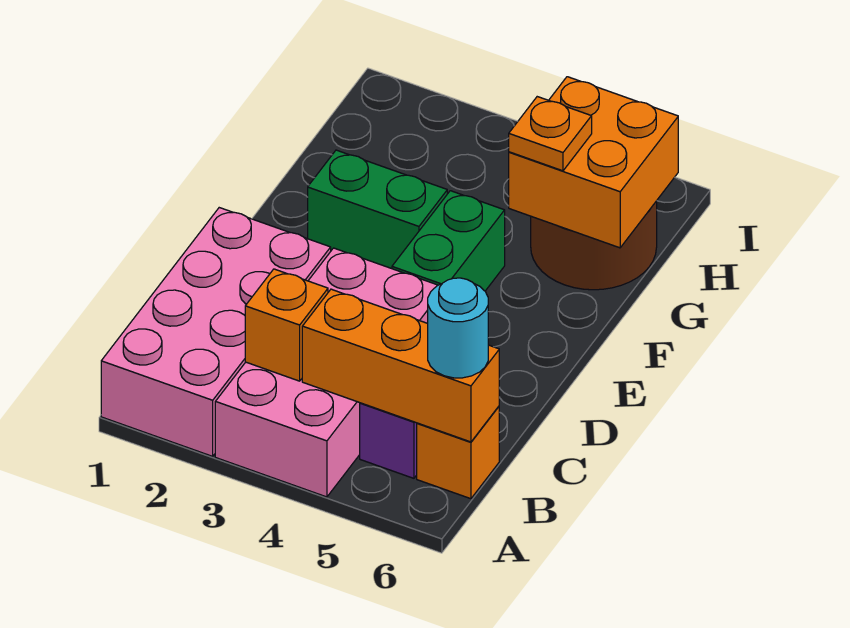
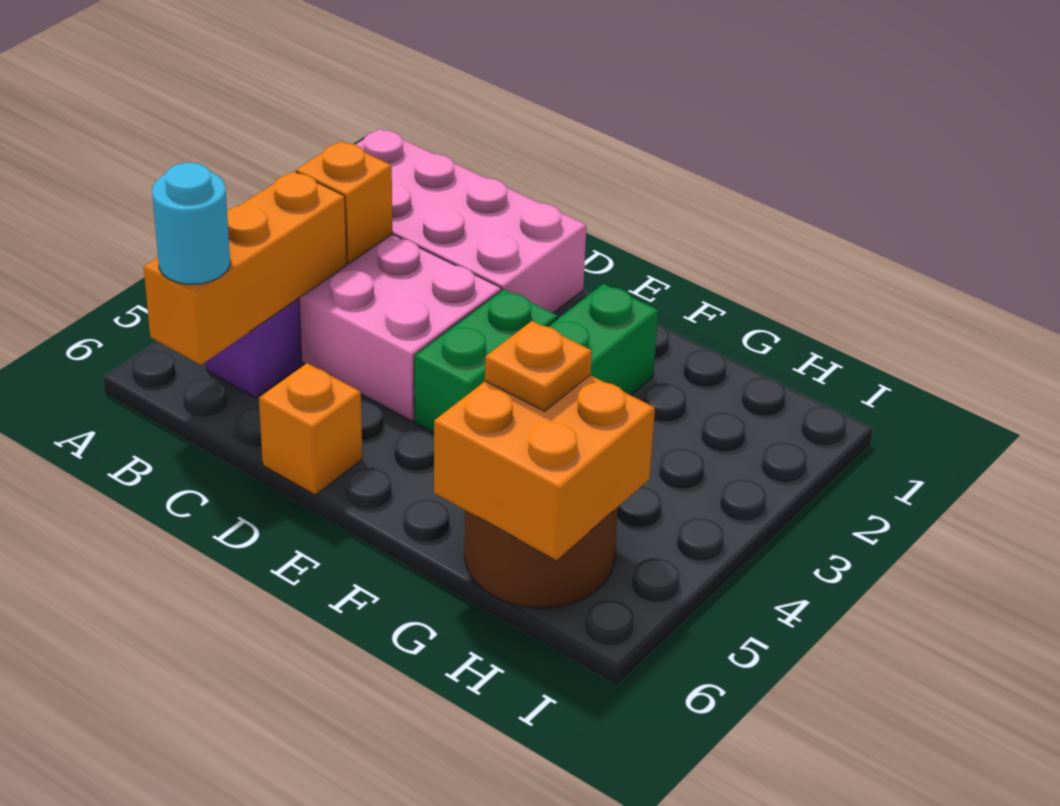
orange 1x1 brick [417,406,499,499] -> orange 1x1 brick moved to [259,363,362,495]
green 1x2 brick [392,191,505,291] -> green 1x2 brick turned to [414,289,558,433]

